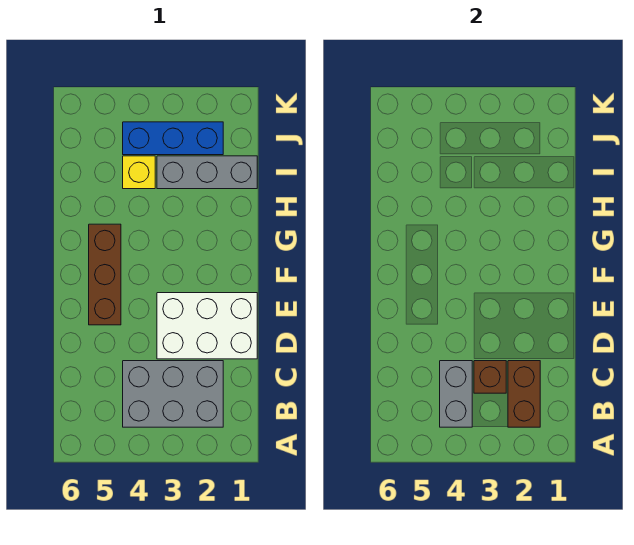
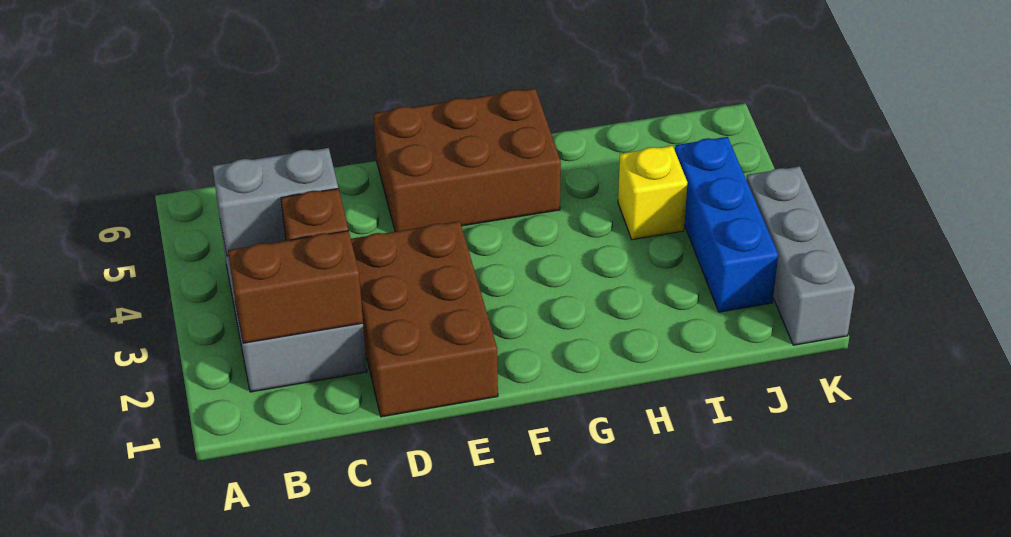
white 2x3 brick [157,293,257,359] -> brown 2x3 brick [351,221,498,417]
brown 1x3 brick [89,224,121,325] -> brown 2x3 brick [374,89,561,231]
grey 1x3 brick [157,156,257,189] -> grey 1x3 brick moved to [746,166,855,345]

